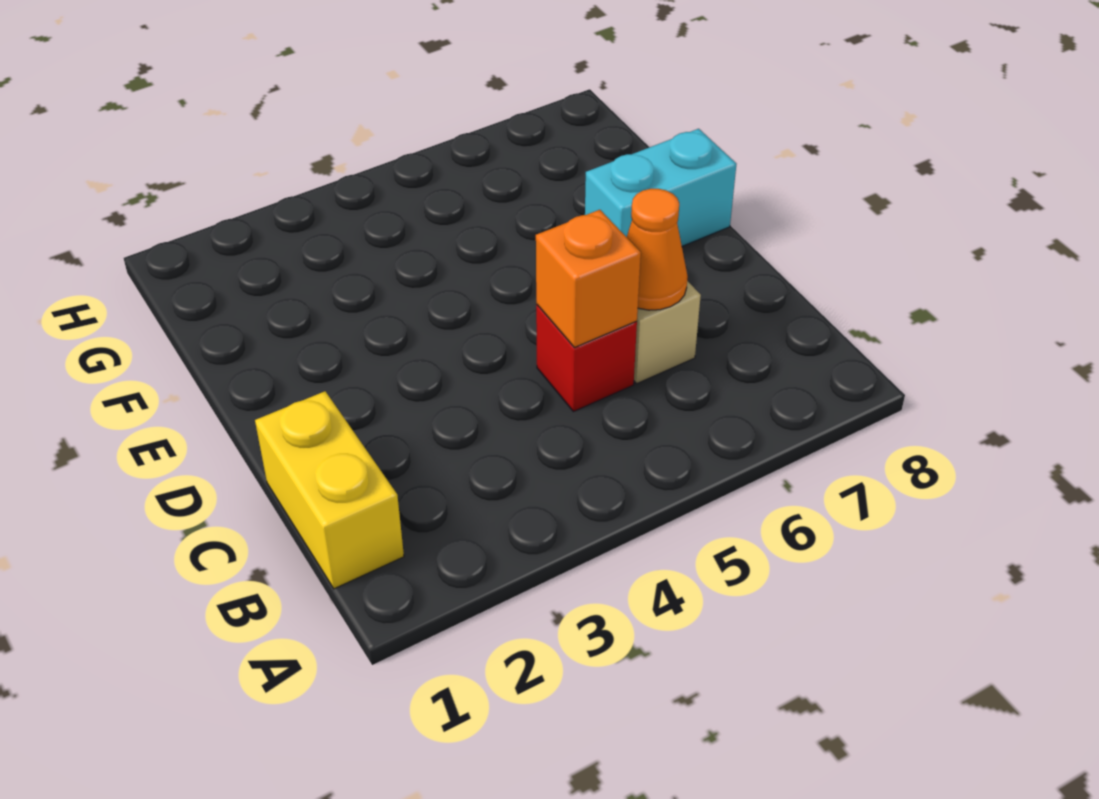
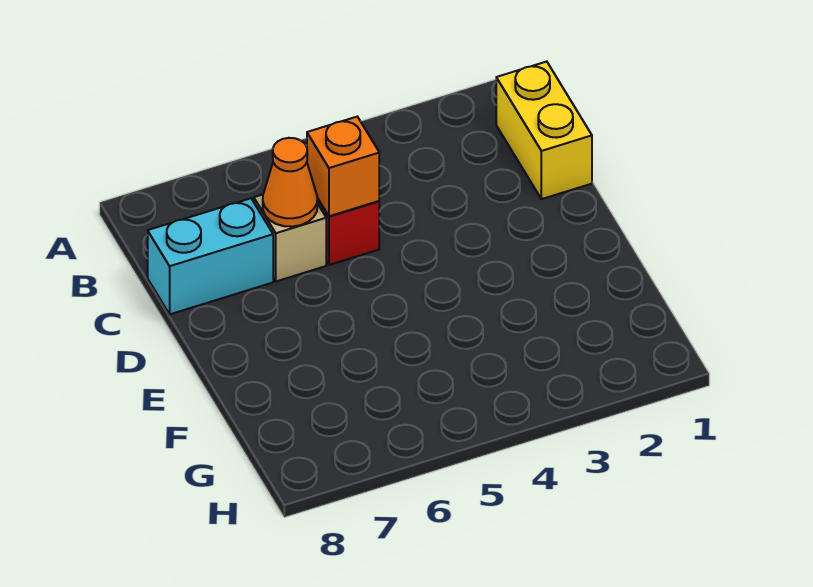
cyan 1x2 brick [585,129,736,246] -> cyan 1x2 brick moved to [148,198,273,314]

